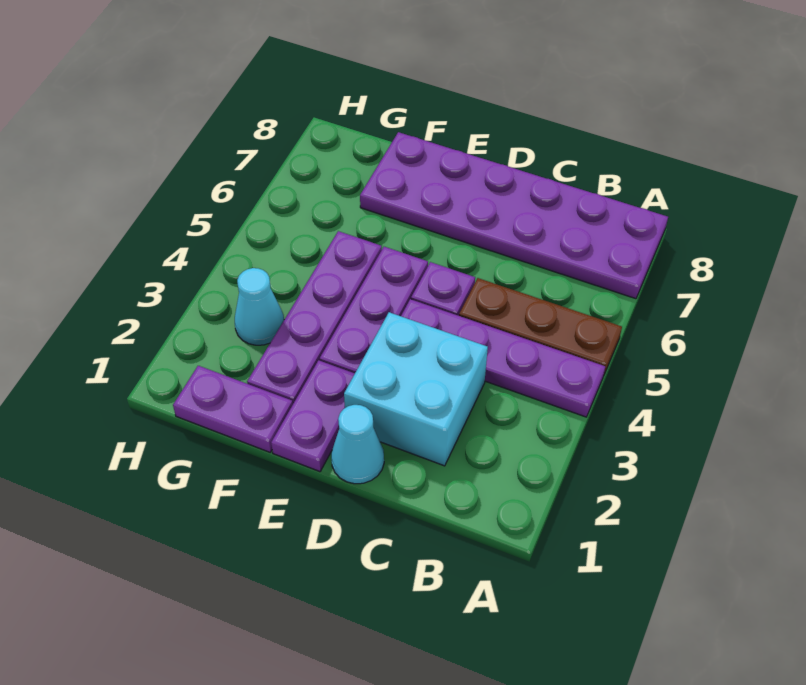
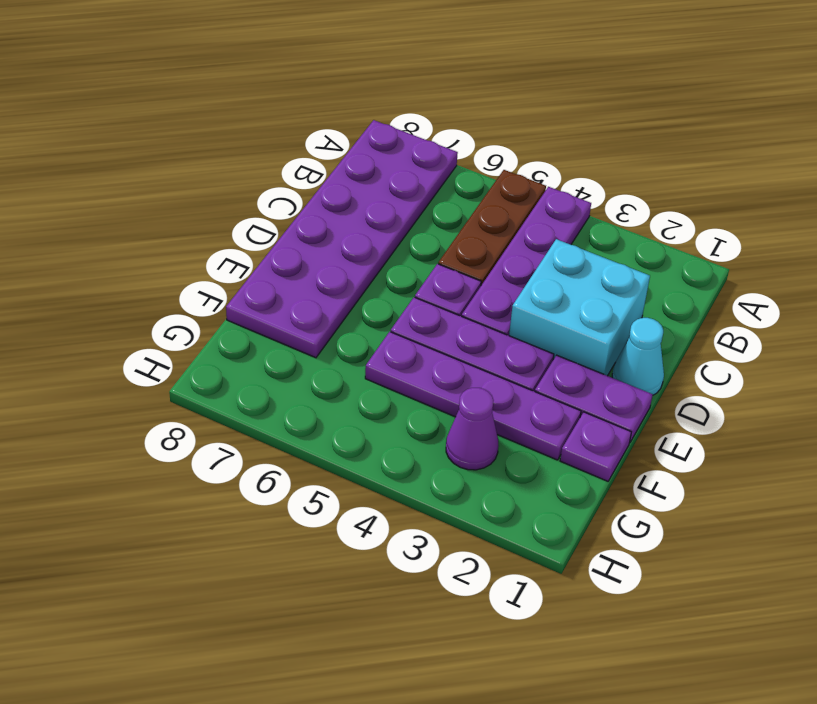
purple 1x2 plate [173,366,293,452] -> purple 1x1 plate [560,412,631,481]
cyan 1x1 cone [235,268,284,345] -> purple 1x1 cone [446,388,499,470]

